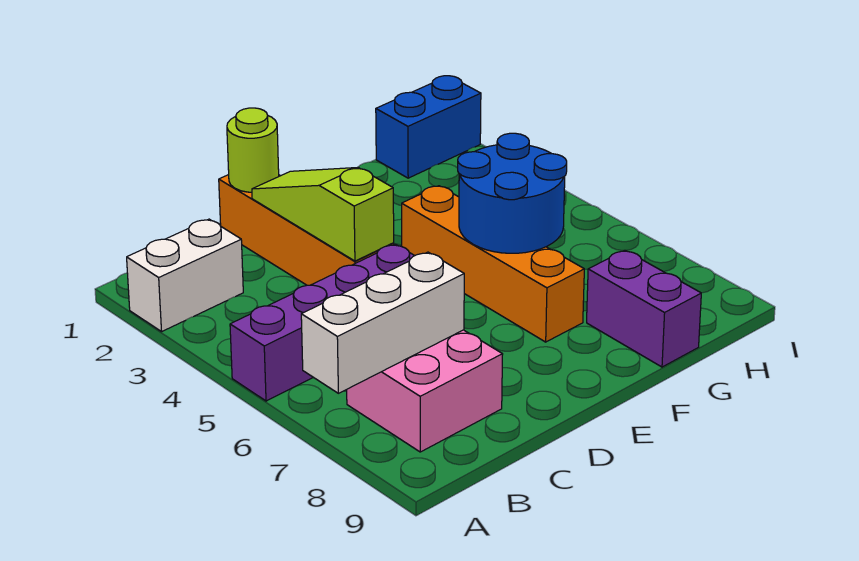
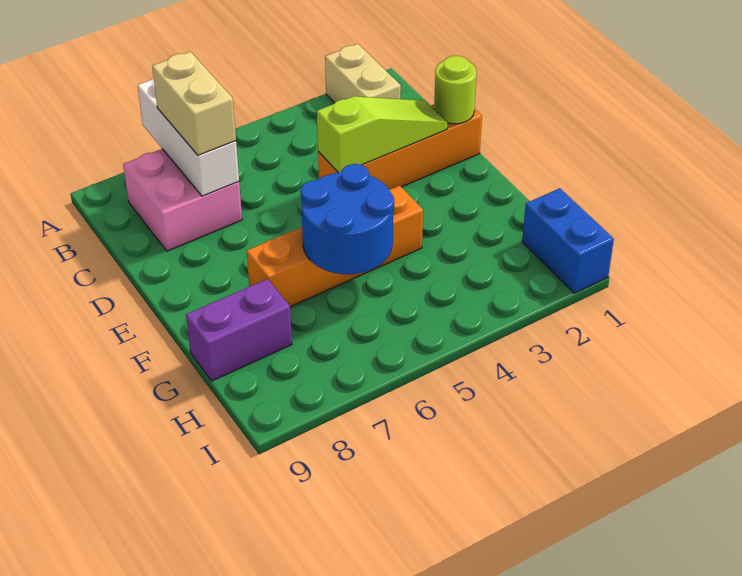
white 1x2 brick [127,219,243,332] -> tan 1x2 brick [325,44,401,103]
purple 1x4 brick [230,244,414,401] -> none
none -> tan 1x2 brick [152,52,236,155]

